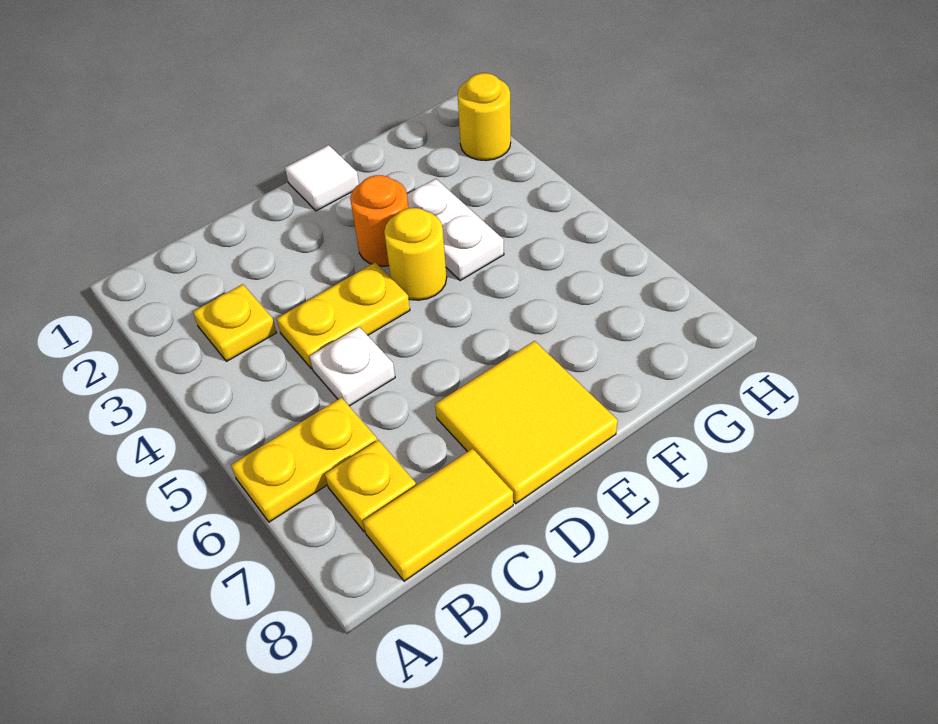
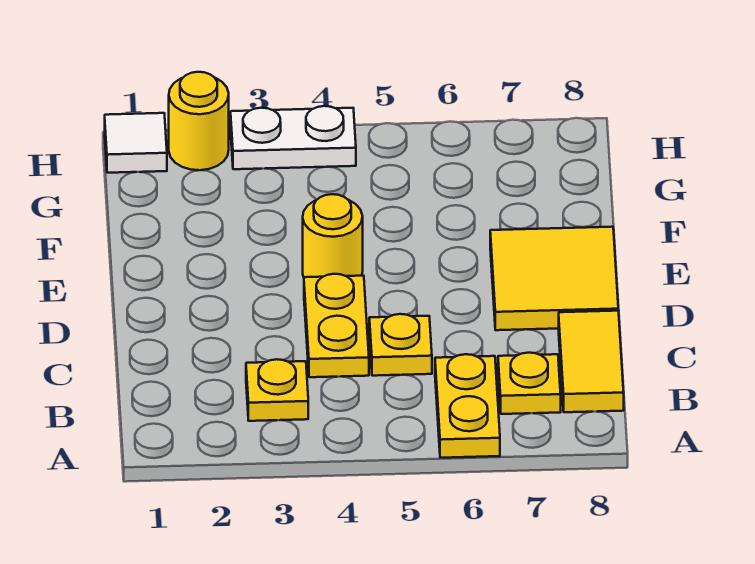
white 1x1 plate [310,327,395,406] -> yellow 1x1 plate [369,314,432,376]
white 1x1 tile [285,145,359,211] -> white 1x1 tile moved to [105,113,167,173]
orange 1x1 round brick [350,175,408,266] -> none
white 1x2 plate [407,179,504,281] -> white 1x2 plate moved to [231,106,356,169]

